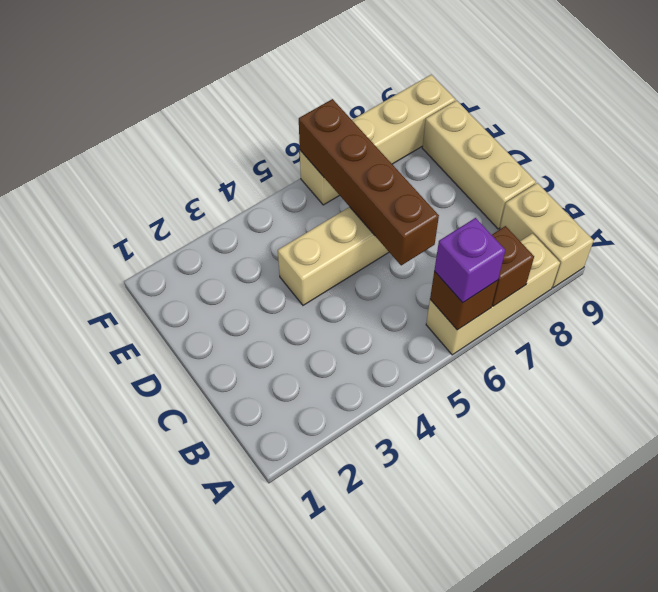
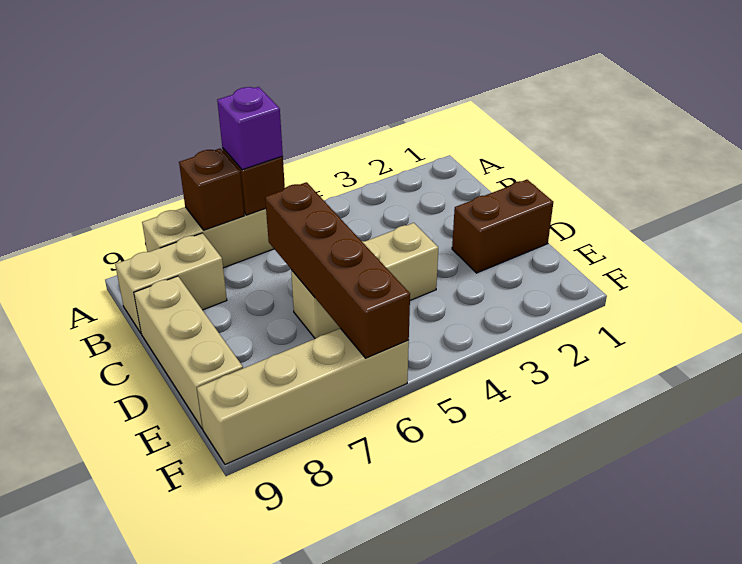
tan 1x2 brick [500,183,594,288] -> tan 1x2 brick turned to [115,233,227,333]
none -> brown 1x2 brick [452,180,553,273]

